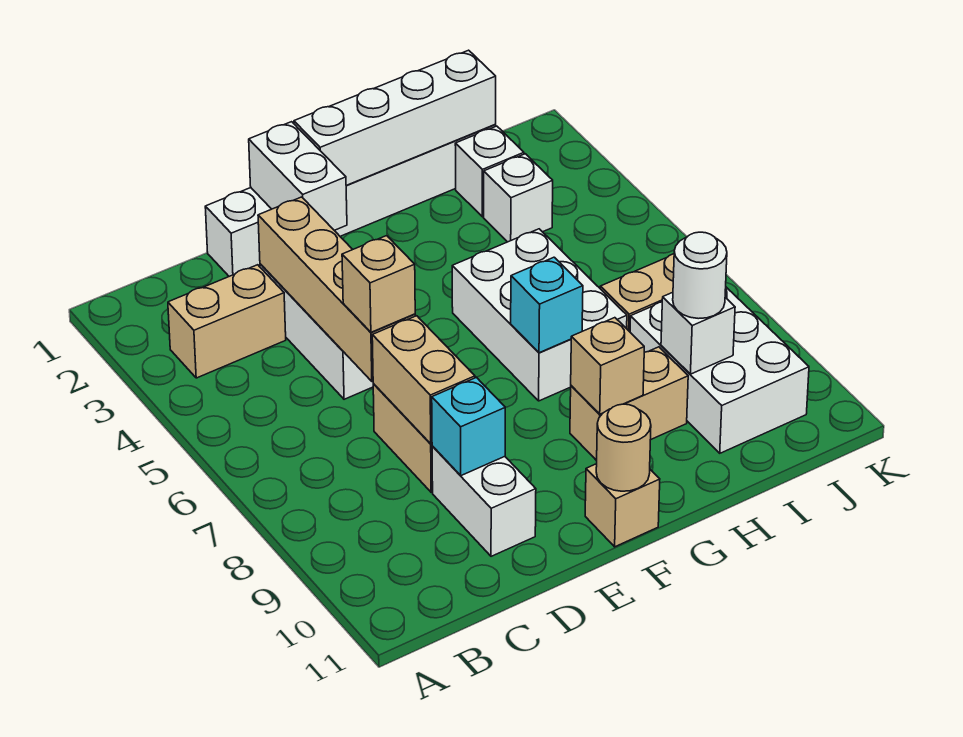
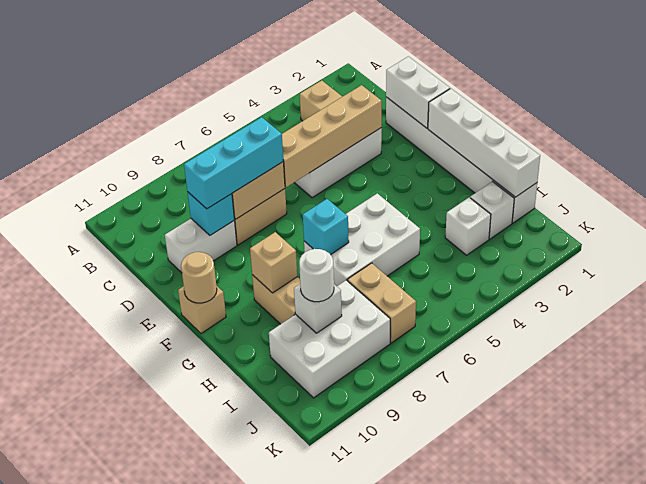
tan 1x1 brick [342,236,415,332] -> none
none -> cyan 1x3 brick [184,117,283,209]
white 1x2 brick [249,122,347,230] -> white 1x2 brick turned to [386,56,450,128]

